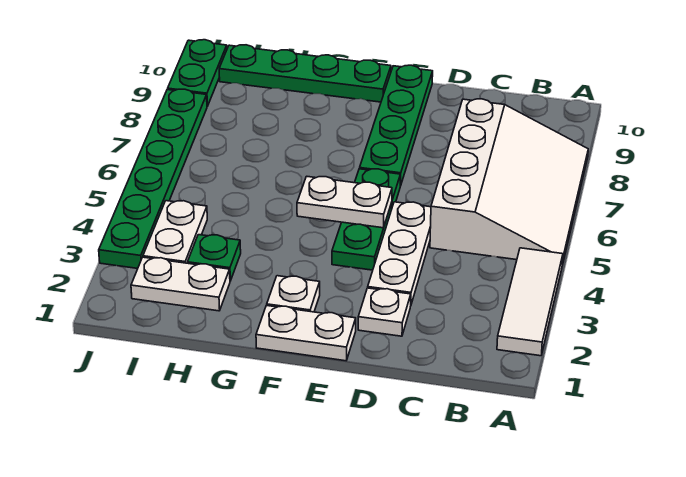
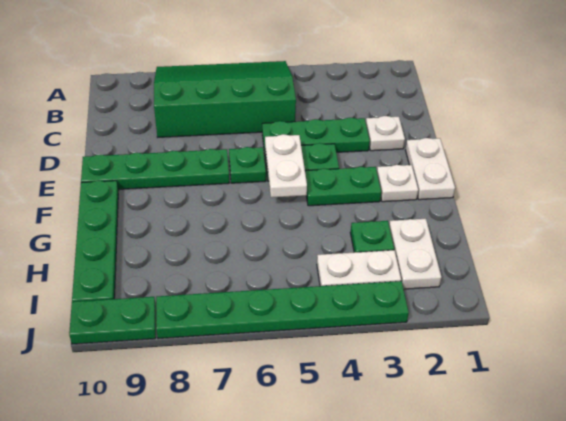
white 1x3 tile [497,248,563,356] -> none
white 3x4 slope [430,99,588,264] -> green 3x4 slope [154,61,296,137]
white 1x3 plate [368,202,431,304] -> green 1x3 plate [262,118,370,153]
none -> green 1x2 plate [305,167,381,206]

